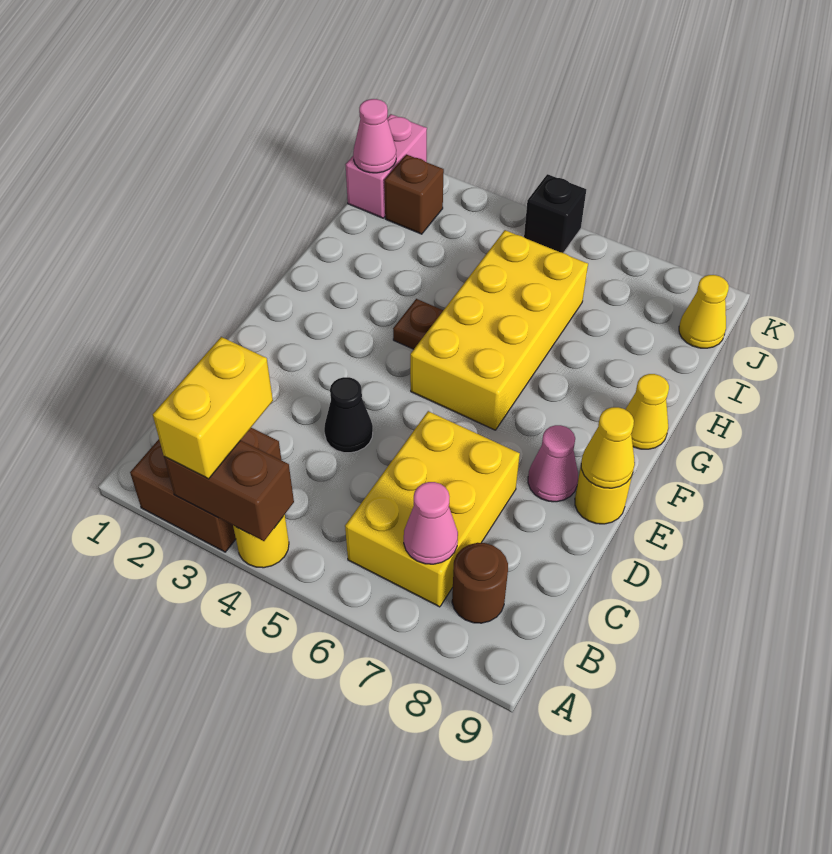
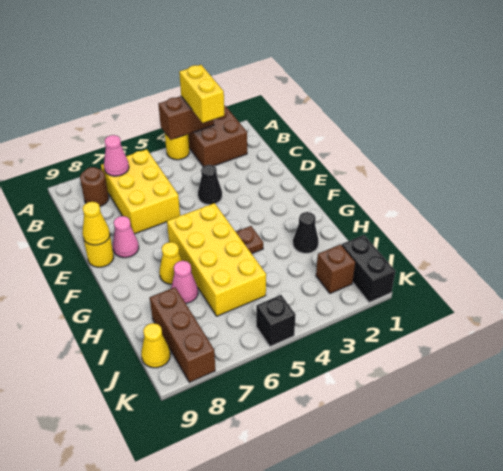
yellow 1x1 cone [625,374,669,449] -> yellow 1x1 cone moved to [159,242,182,284]
none -> black 1x1 cone [293,212,319,253]
none -> brown 1x3 brick [150,287,215,382]
pink 1x2 brick [345,114,427,218] -> black 1x2 brick [342,235,395,303]
pink 1x1 cone [353,99,396,173] -> pink 1x1 cone moved to [171,261,198,303]

